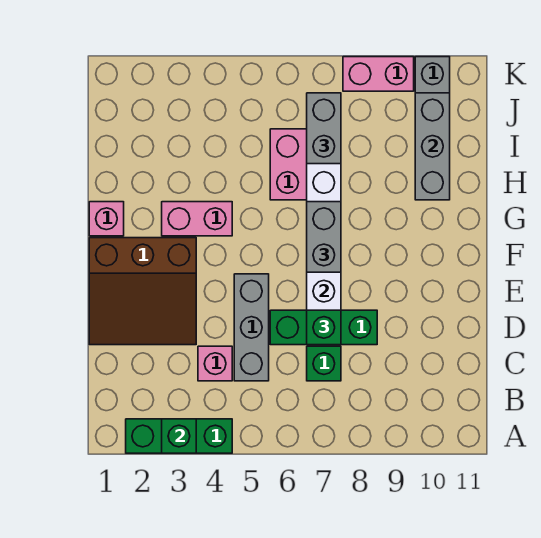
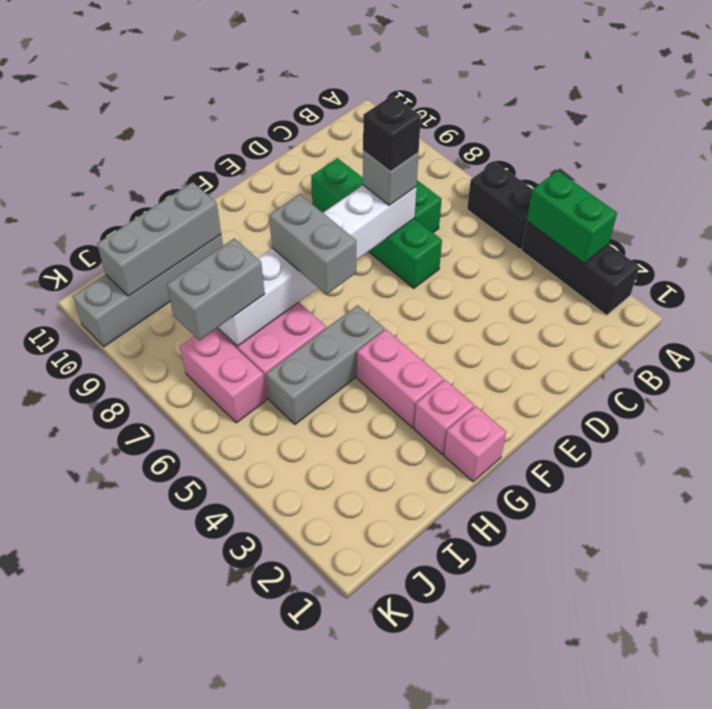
green 1x3 brick [126,419,232,453] -> black 1x3 brick [521,222,639,315]
green 1x1 brick [162,419,196,453] -> green 1x2 brick [527,171,617,263]
none -> black 1x2 brick [467,162,532,249]
pink 1x1 brick [198,346,232,381] -> pink 1x1 brick moved to [414,380,474,454]
grey 1x3 brick [234,274,269,381] -> grey 1x3 brick moved to [266,305,385,424]
brown 3x3 slope [89,238,196,345] -> none
green 1x3 brick [270,310,377,345] -> green 1x4 brick [311,158,442,288]
green 1x1 brick [307,310,341,345] -> grey 1x1 brick [363,151,419,205]
none -> black 1x1 brick [363,95,421,172]
grey 1x2 brick [307,202,341,272] -> grey 1x2 brick turned to [269,194,356,294]
pink 1x2 brick [343,57,414,91] -> pink 1x2 brick moved to [180,329,266,423]

